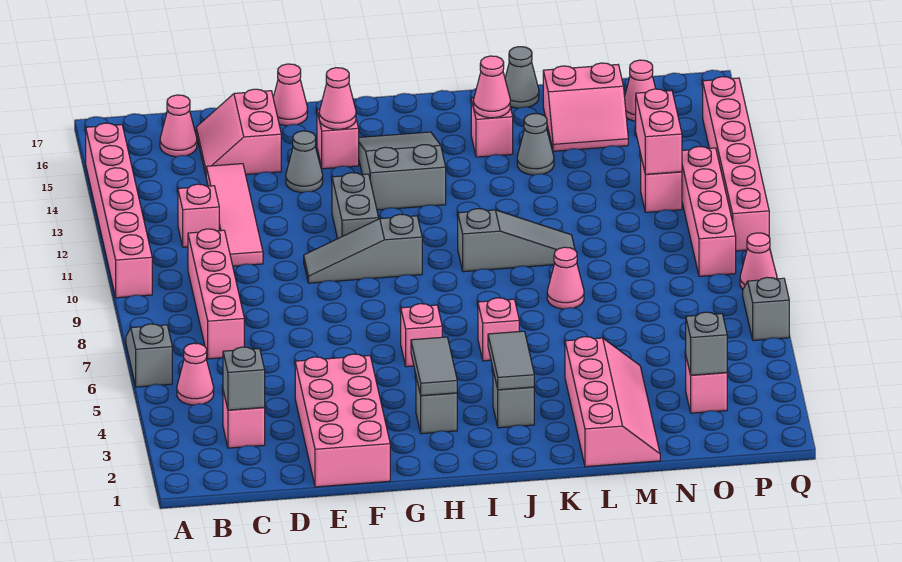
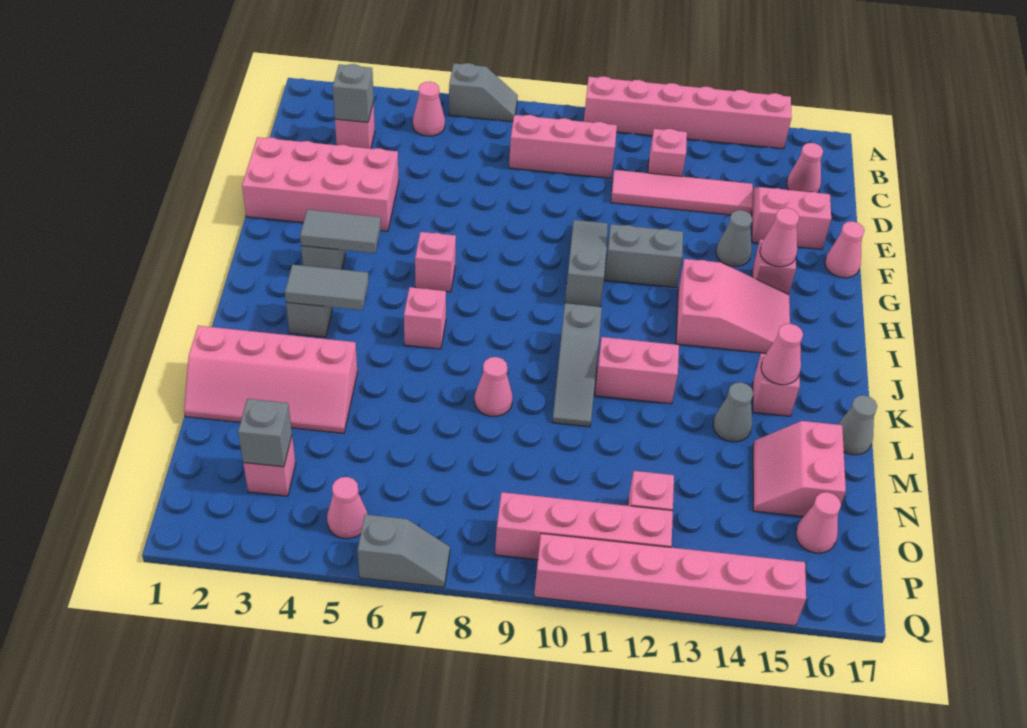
pink 1x4 brick [188,229,244,359] -> pink 1x3 brick [509,115,617,178]
grey 2x3 slope [359,132,446,210] -> pink 2x3 slope [676,259,790,353]
pink 1x2 brick [636,89,682,174] -> pink 1x2 brick moved to [595,337,679,404]
pink 1x1 cone [740,233,777,289] -> pink 1x1 cone moved to [327,477,368,539]

